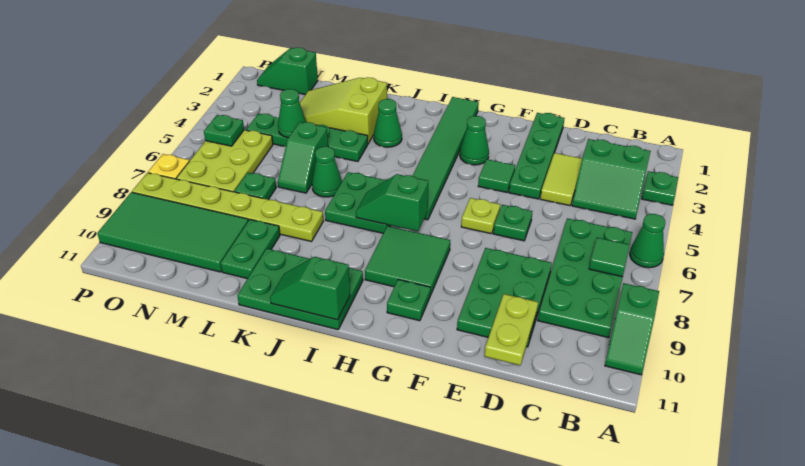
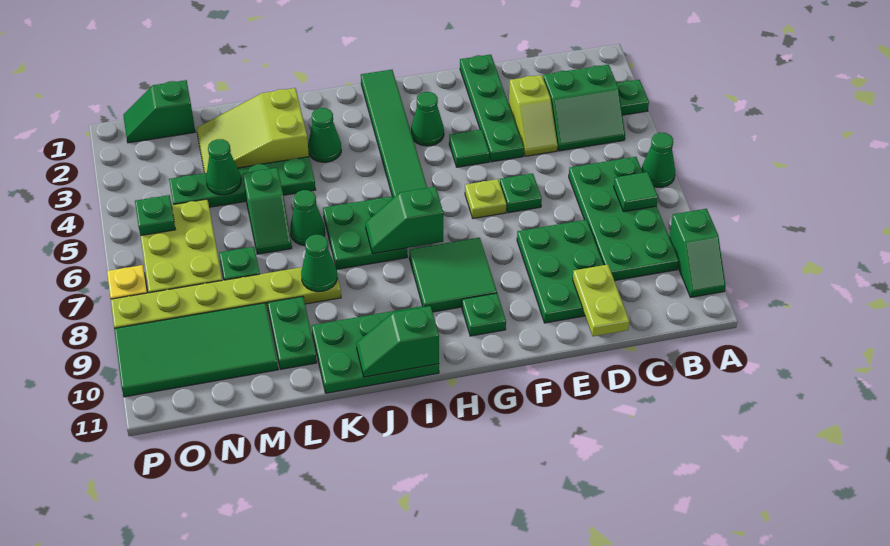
lime 1x2 tile [540,153,582,206] -> lime 1x2 slope [509,75,558,156]
none -> green 1x1 cone [301,235,337,292]

